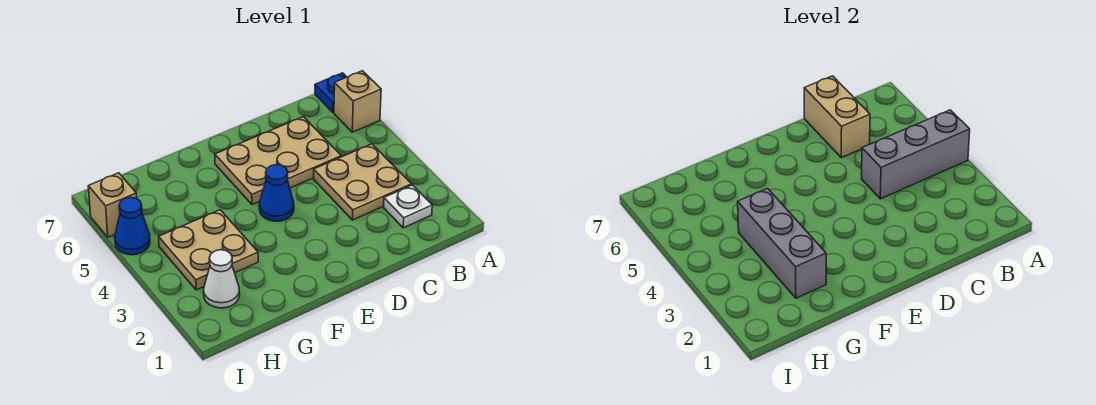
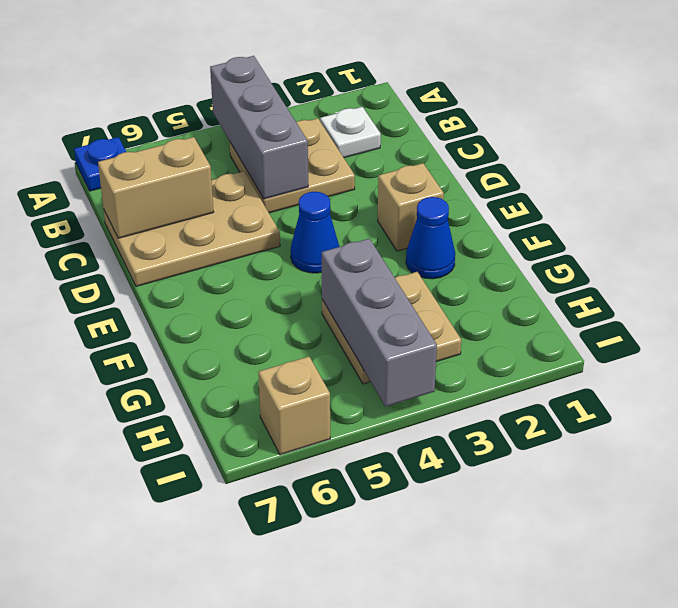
tan 1x1 brick [334,71,381,132] -> tan 1x1 brick moved to [378,163,444,251]
tan 2x3 plate [215,117,341,204] -> tan 2x3 plate turned to [104,171,280,286]
grey 1x3 brick [738,188,826,298] -> grey 1x3 brick turned to [322,239,437,407]
white 1x1 cone [204,250,240,308] -> none
blue 1x1 cone [115,197,150,255] -> blue 1x1 cone moved to [406,197,455,279]

